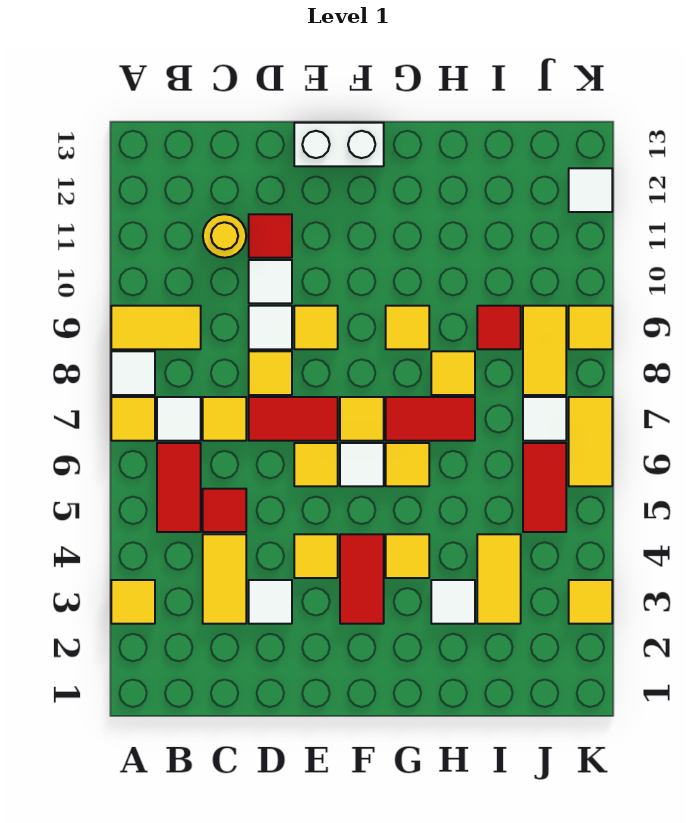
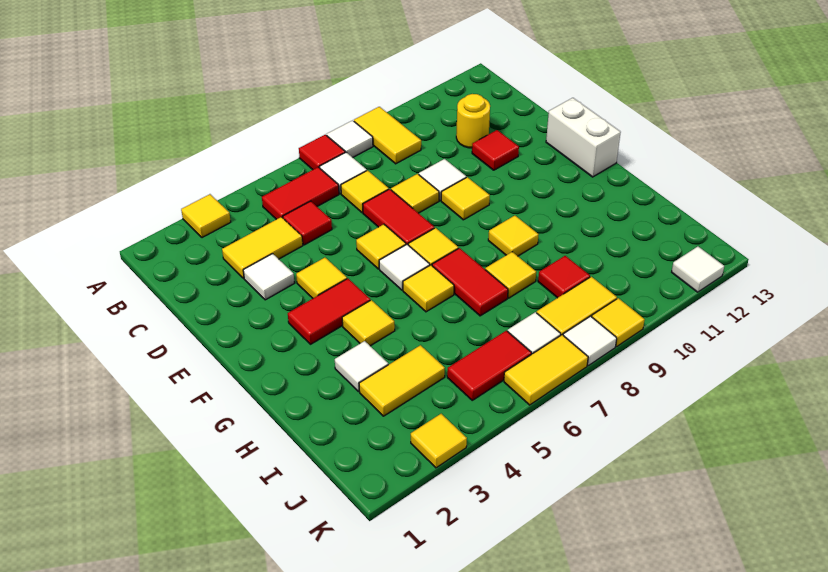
yellow 1x1 tile [111,397,155,441] -> red 1x1 tile [299,135,345,170]
white 1x1 tile [249,260,292,303] -> white 1x1 tile moved to [563,316,617,366]

